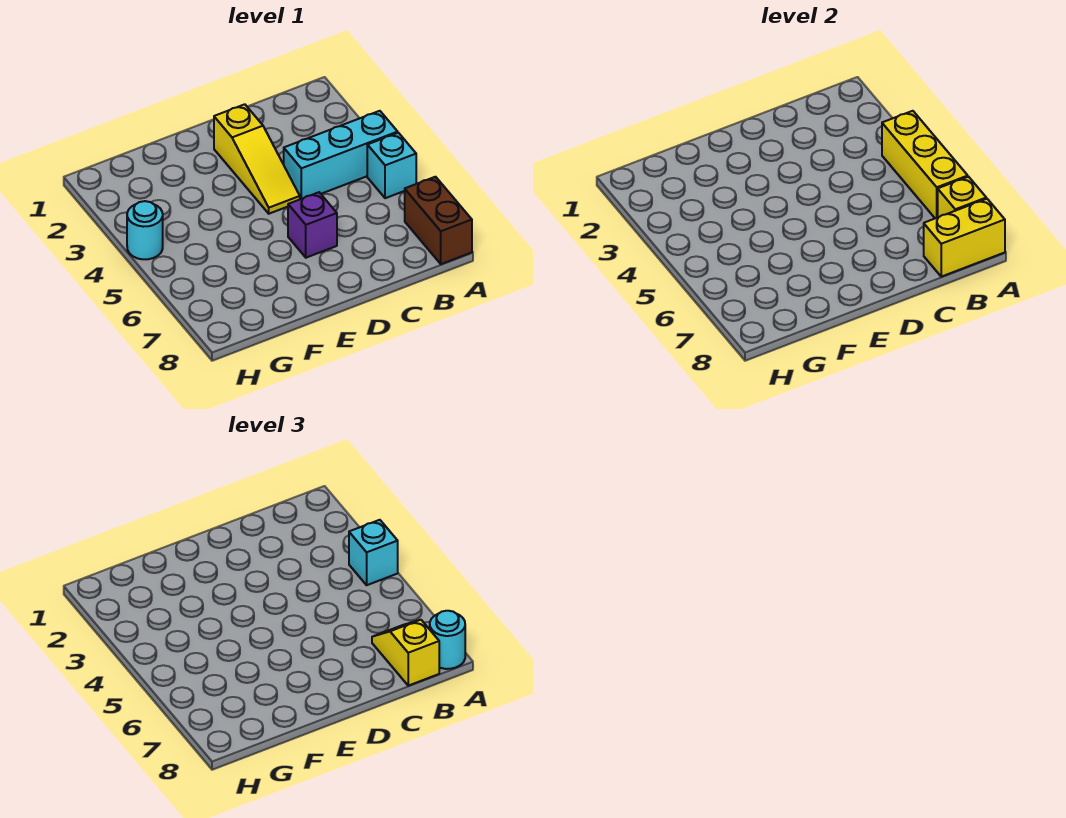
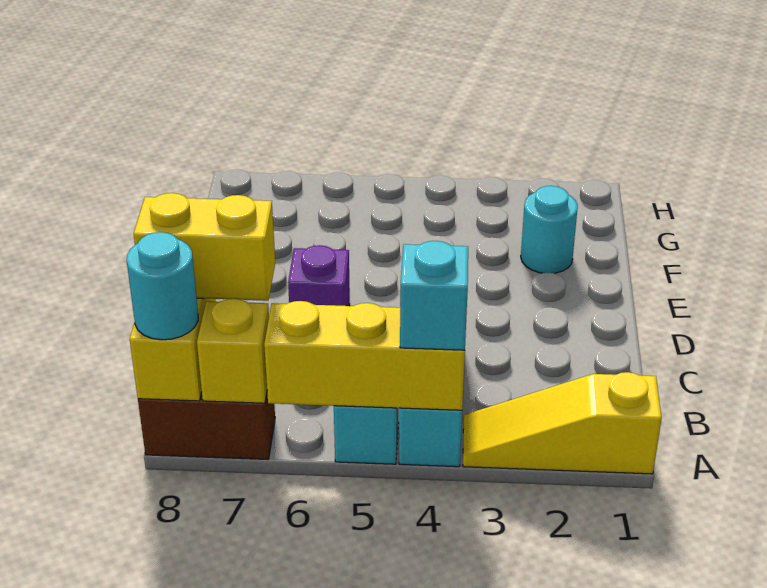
yellow 1x2 slope [372,620,439,686] -> yellow 1x2 brick [134,193,275,301]
yellow 1x3 slope [214,104,300,214] -> yellow 1x3 slope moved to [463,372,662,474]
cyan 1x1 round brick [127,201,163,259] -> cyan 1x1 round brick moved to [521,186,578,273]

